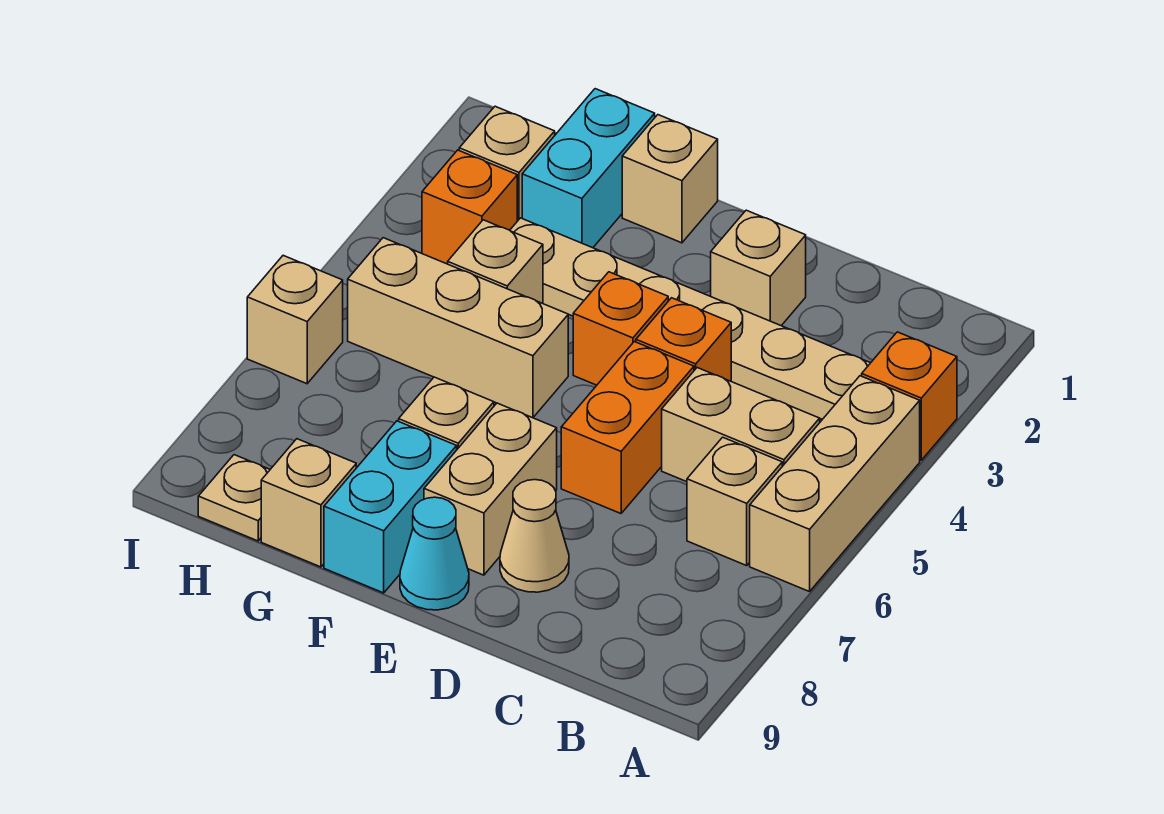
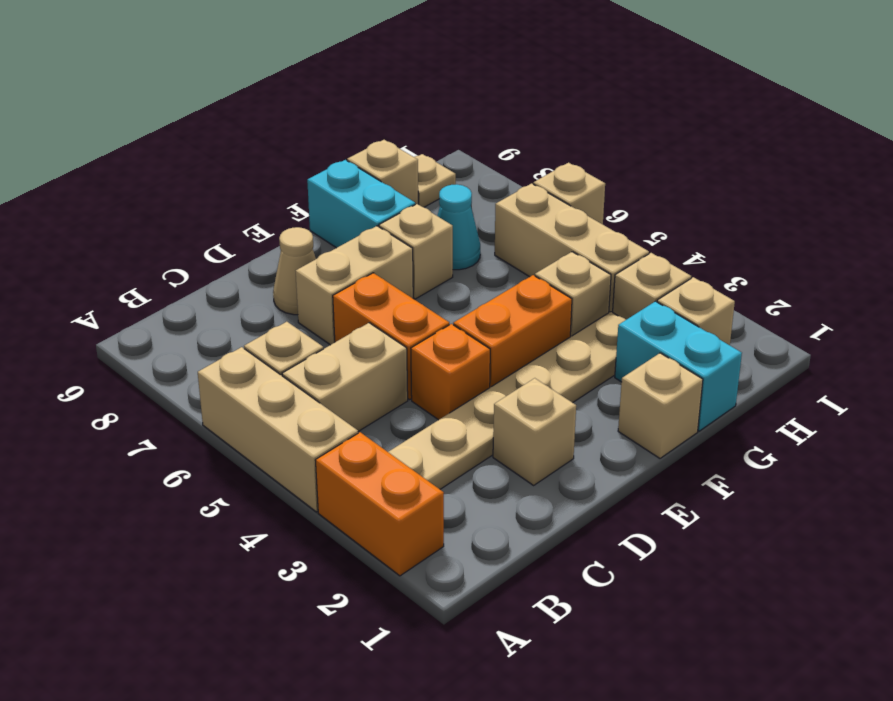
orange 1x1 brick [862,332,957,460] -> orange 1x2 brick [315,432,444,576]
orange 1x1 brick [573,272,668,385] -> orange 1x2 brick [453,275,572,387]
tan 1x2 brick [424,403,557,575] -> tan 1x2 brick turned to [296,226,413,345]
cyan 1x1 cone [400,497,469,610] -> cyan 1x1 cone moved to [438,184,480,270]
tan 1x3 brick [348,238,568,418] -> tan 1x3 brick turned to [495,183,649,312]
orange 1x1 brick [422,150,517,264] -> tan 1x1 brick [613,253,691,320]

